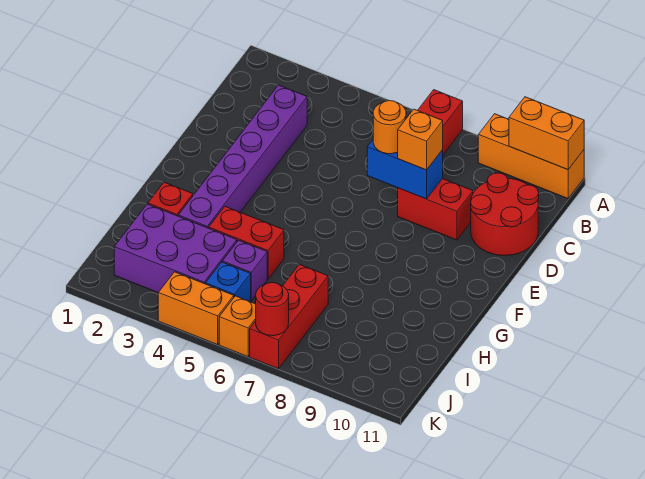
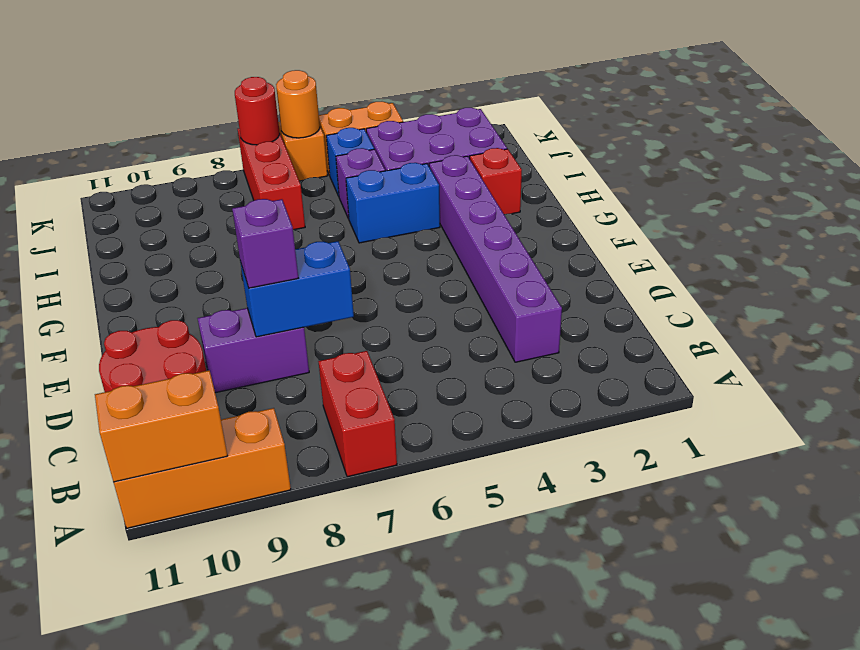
orange 1x1 round brick [373,101,406,154] -> orange 1x1 round brick moved to [276,70,320,138]
red 1x2 brick [398,179,473,240] -> purple 1x2 brick [198,308,309,393]
orange 1x1 brick [398,109,443,170] -> purple 1x1 brick [232,199,298,288]
red 1x2 brick [209,207,284,279] -> blue 1x2 brick [346,163,440,243]

